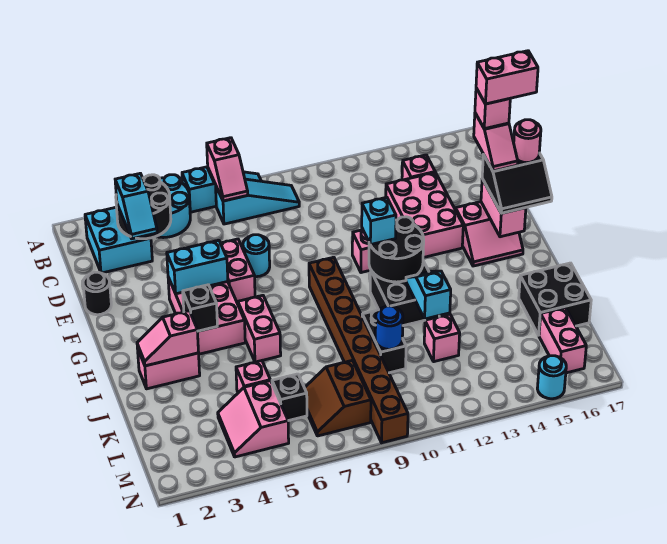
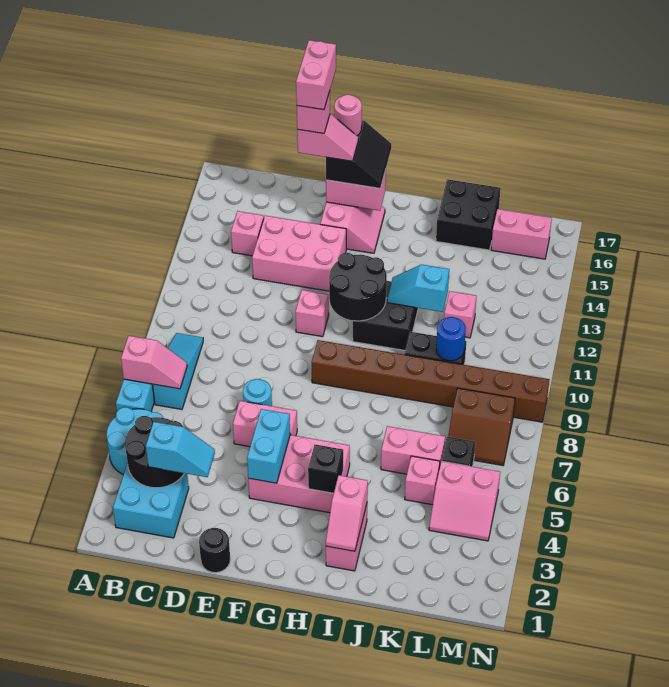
cyan 1x1 brick [362,197,396,245] -> none
pink 1x2 brick [238,295,281,362] -> pink 1x2 brick moved to [381,426,445,474]
cyan 1x1 round brick [537,356,566,399] -> none

